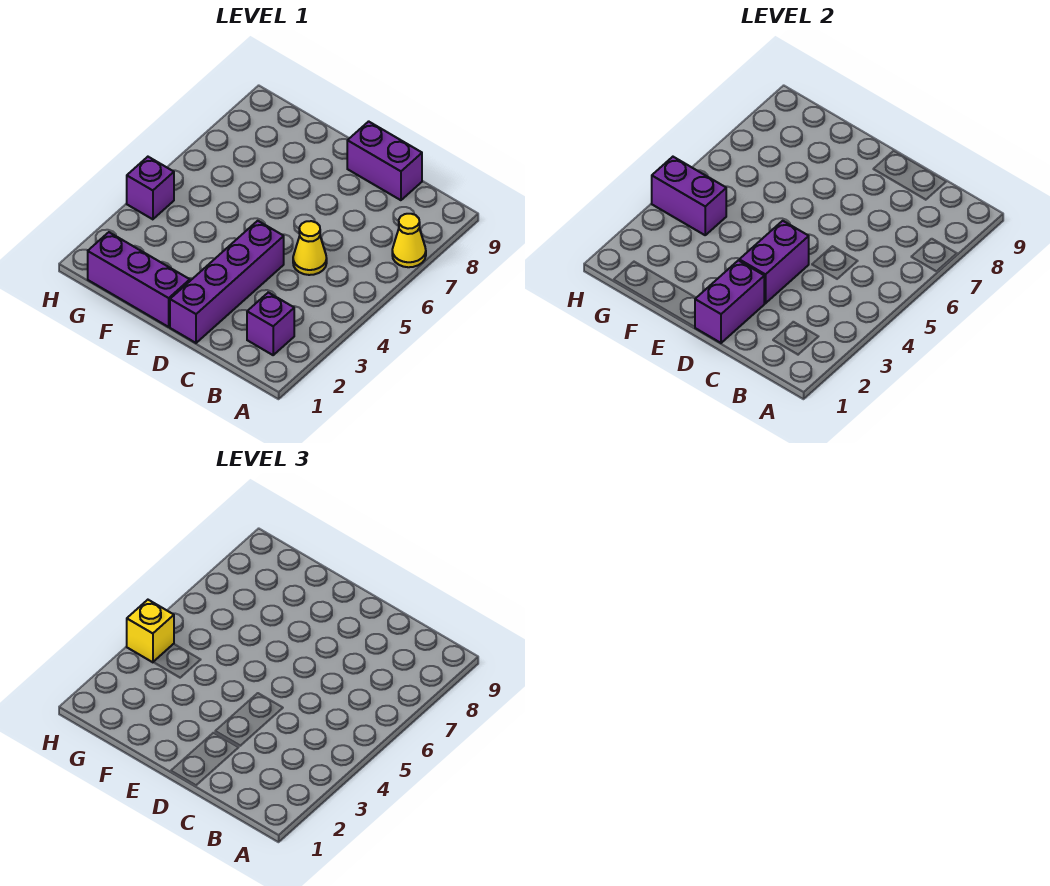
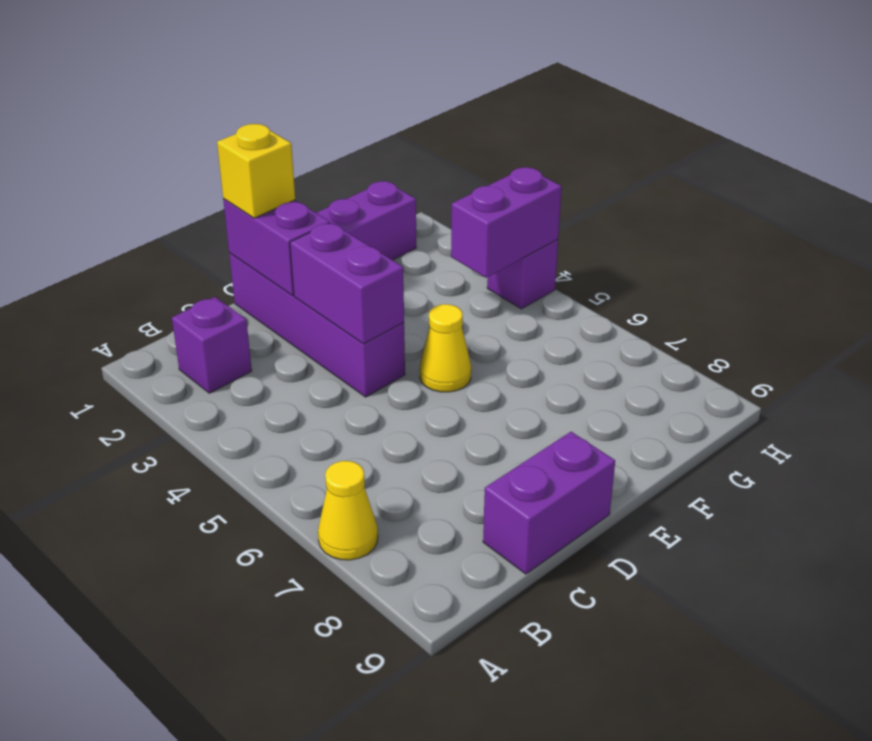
yellow 1x1 cone [293,221,327,275] -> yellow 1x1 cone moved to [420,304,471,392]
yellow 1x1 brick [127,600,174,662] -> yellow 1x1 brick moved to [217,124,295,218]

